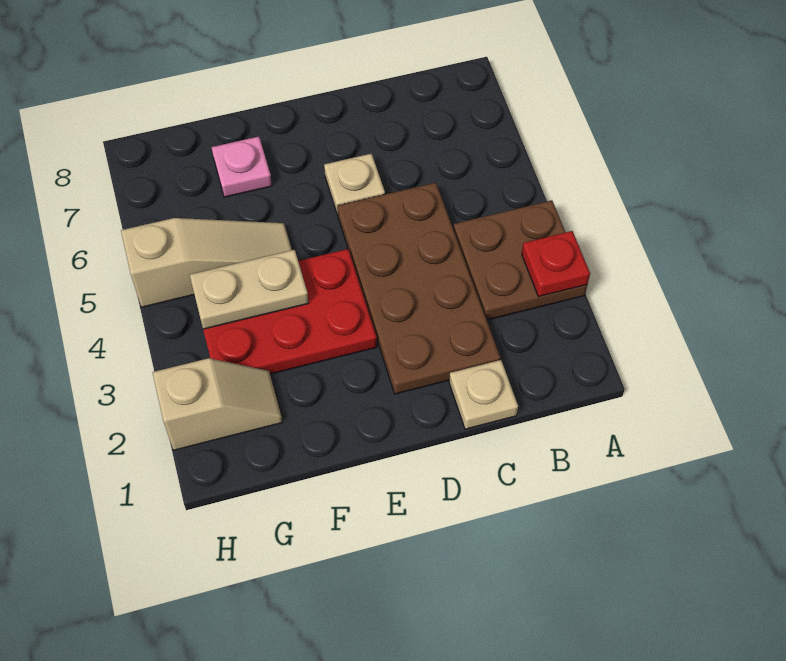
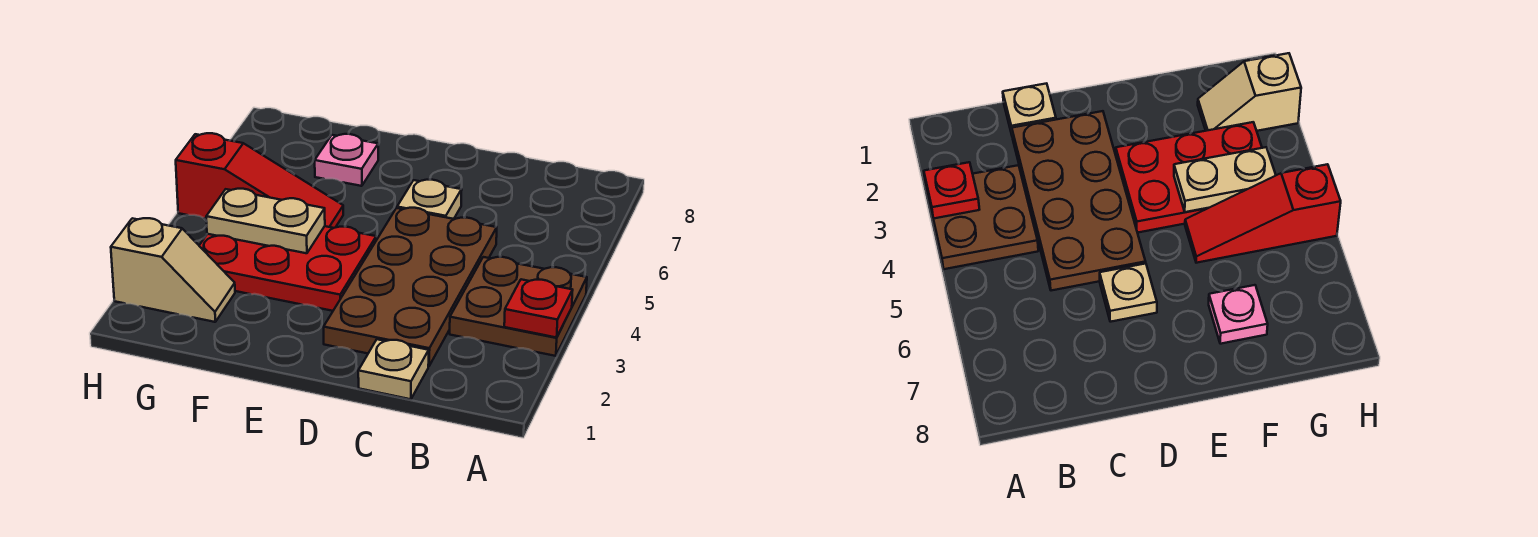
tan 1x3 slope [121,218,292,307] -> red 1x3 slope [176,133,343,228]

